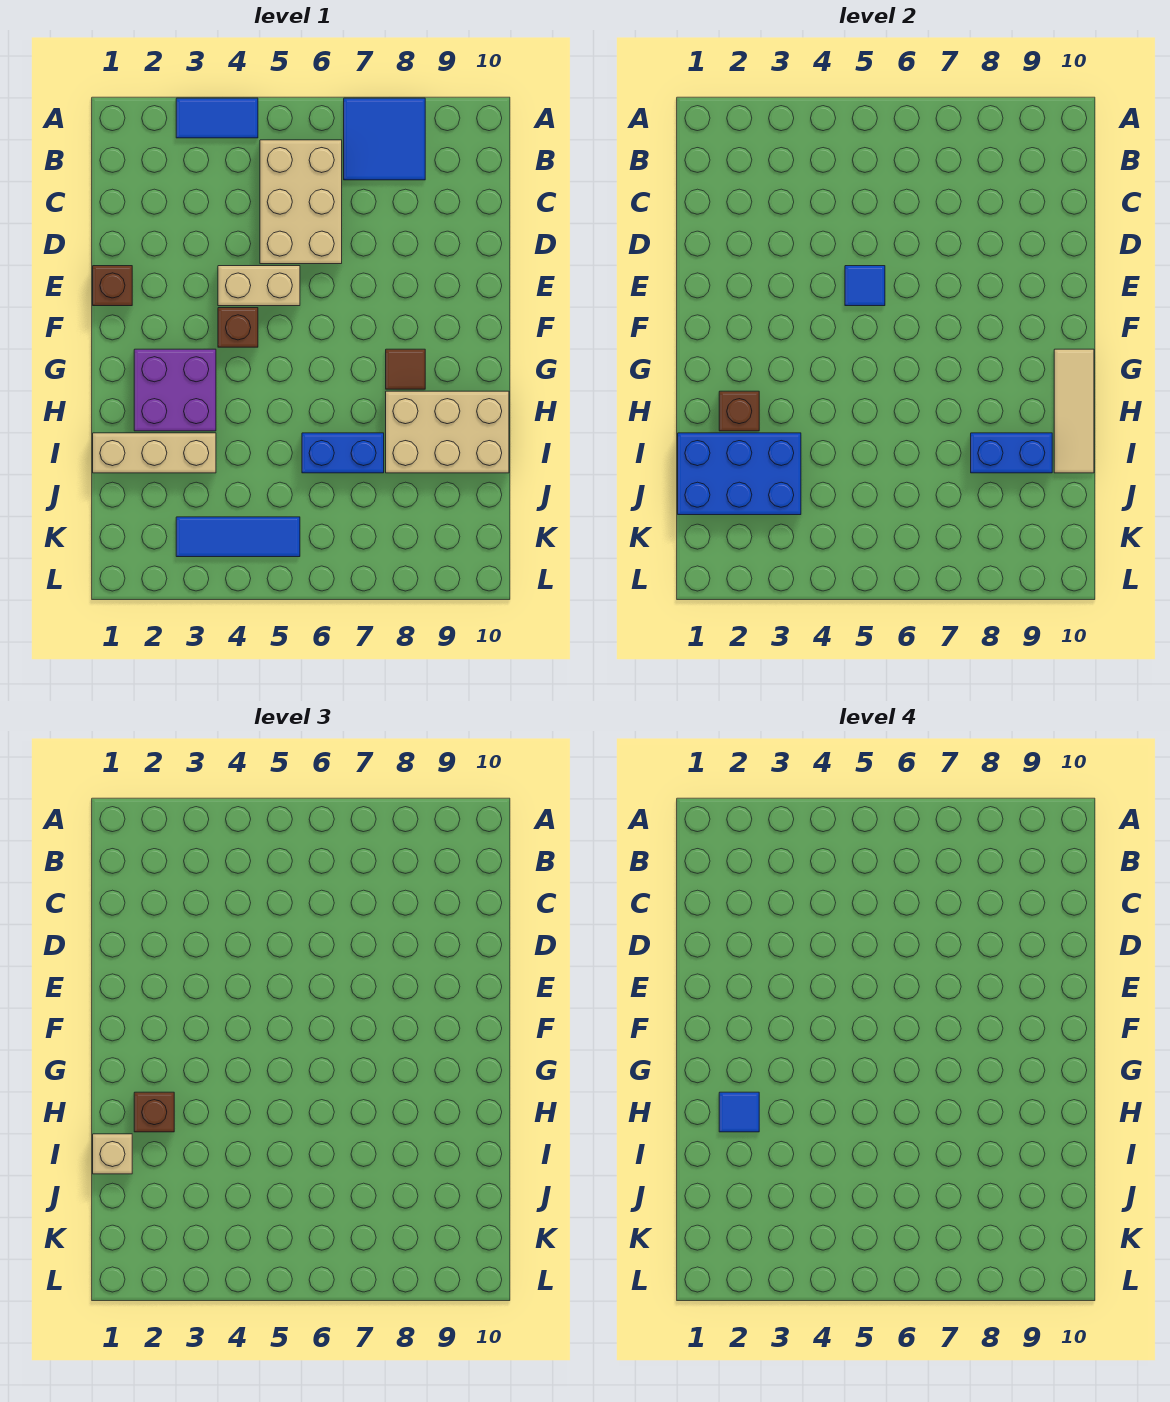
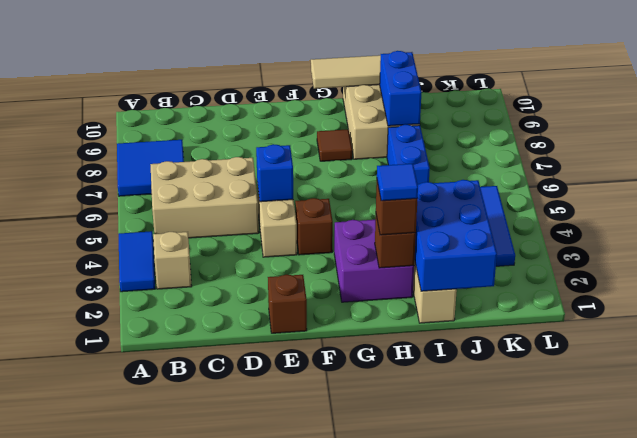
blue 1x1 tile [845,266,885,306] -> blue 1x1 brick [256,144,293,202]
tan 1x1 brick [93,1134,132,1174] -> tan 1x1 brick moved to [153,232,192,289]

